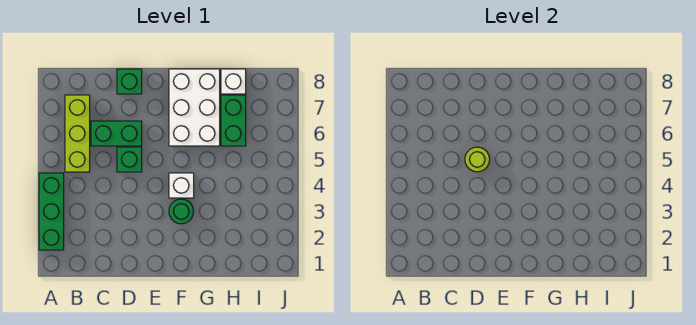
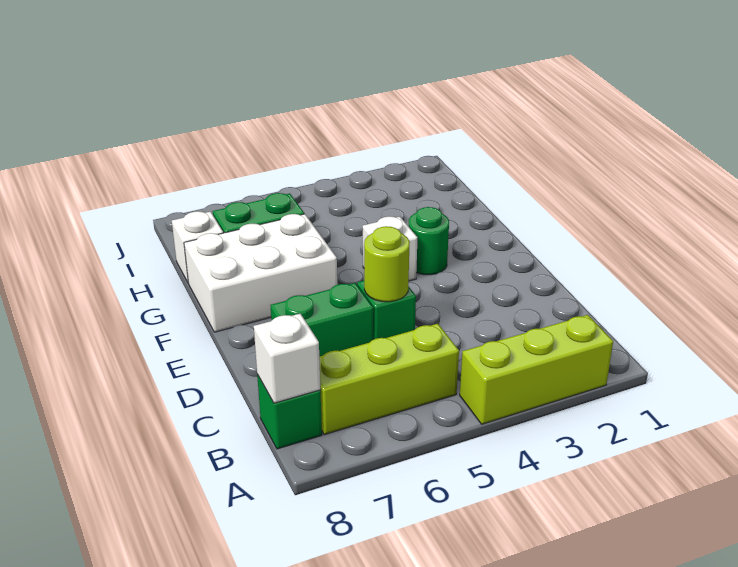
green 1x3 brick [39,173,64,250] -> lime 1x3 brick [460,315,613,424]
none -> white 1x1 brick [254,314,320,403]
green 1x2 brick [91,121,142,146] -> green 1x2 brick turned to [270,283,373,357]
green 1x1 brick [117,69,142,94] -> green 1x1 brick moved to [257,375,322,449]

